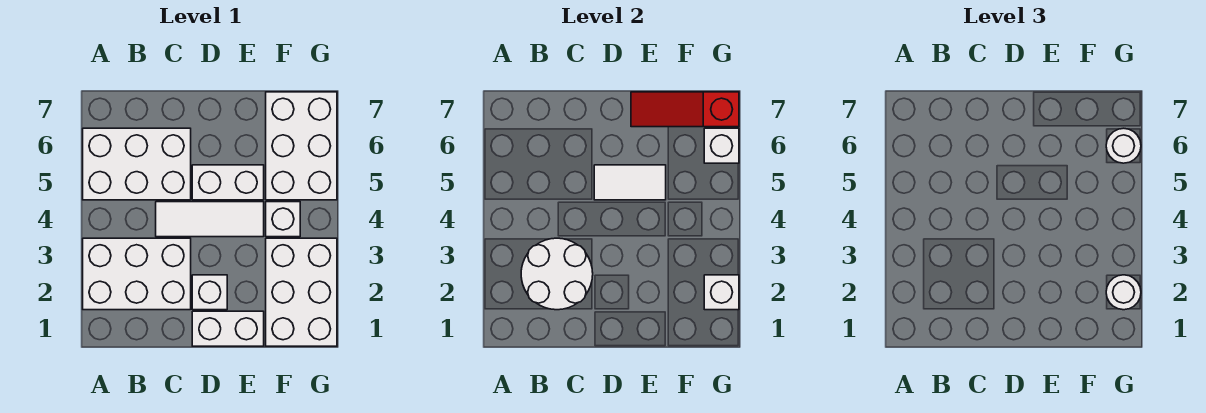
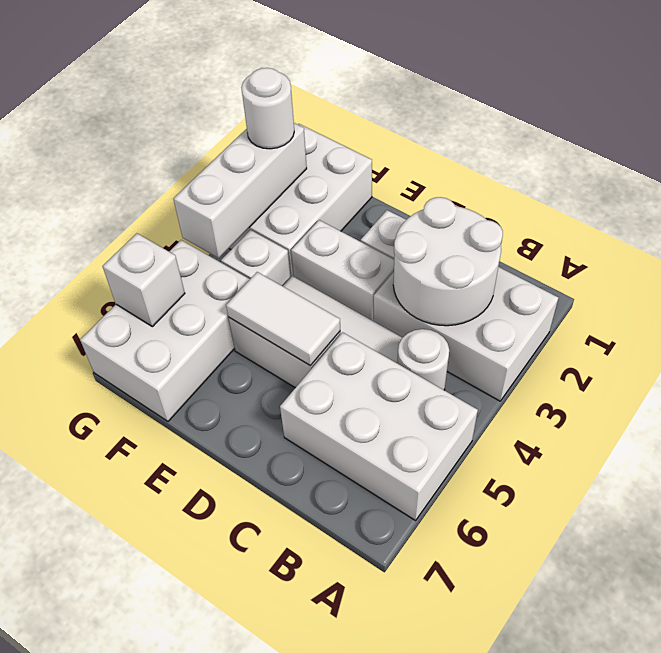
white 1x2 brick [192,311,264,346] -> white 1x2 brick moved to [291,220,394,321]
red 1x3 slope [631,92,739,127] -> none
white 1x1 brick [704,275,739,310] -> white 1x3 brick [174,123,307,258]
white 1x1 round brick [1106,128,1141,163] -> white 1x1 round brick moved to [397,329,449,390]

